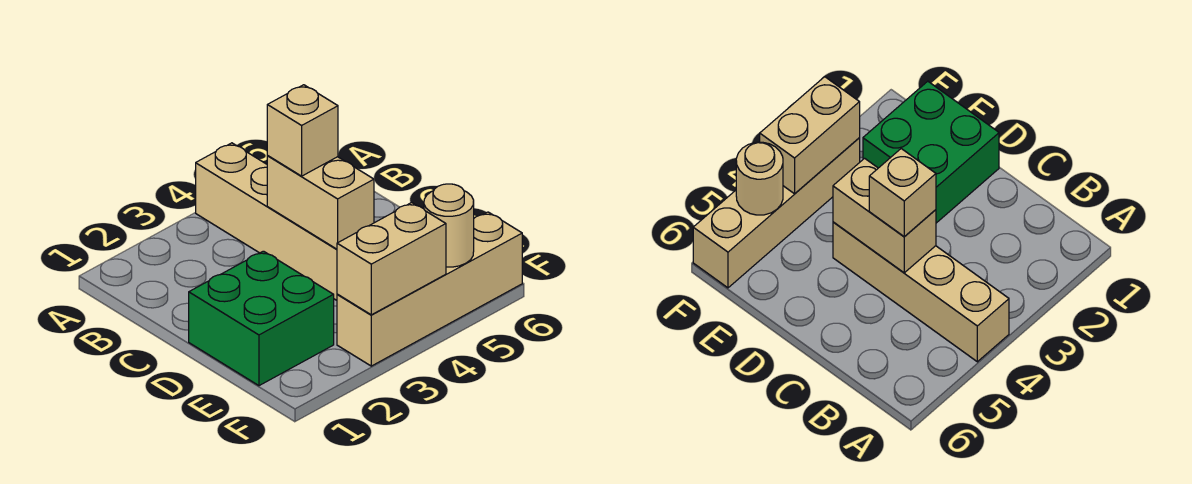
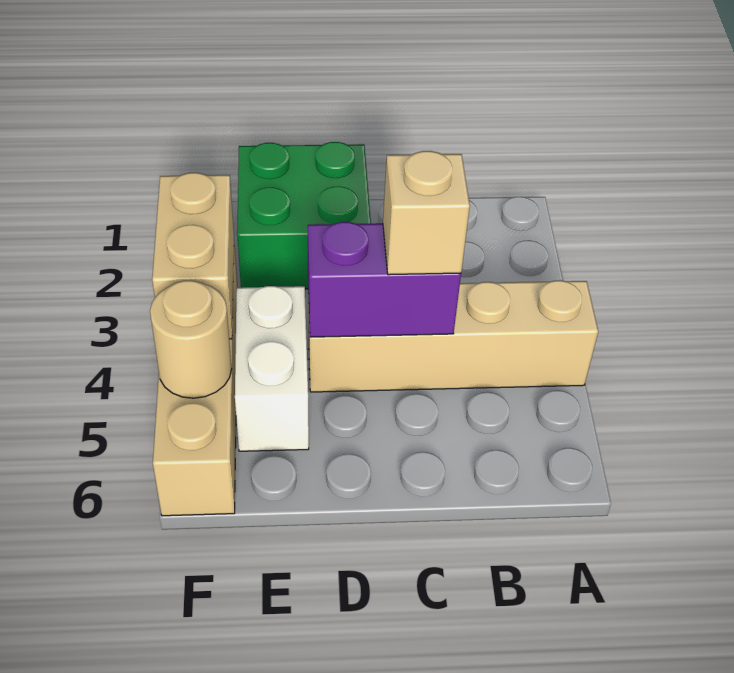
tan 1x2 brick [267,156,374,249] -> purple 1x2 brick [308,222,461,337]
none -> white 1x2 brick [235,286,309,451]

